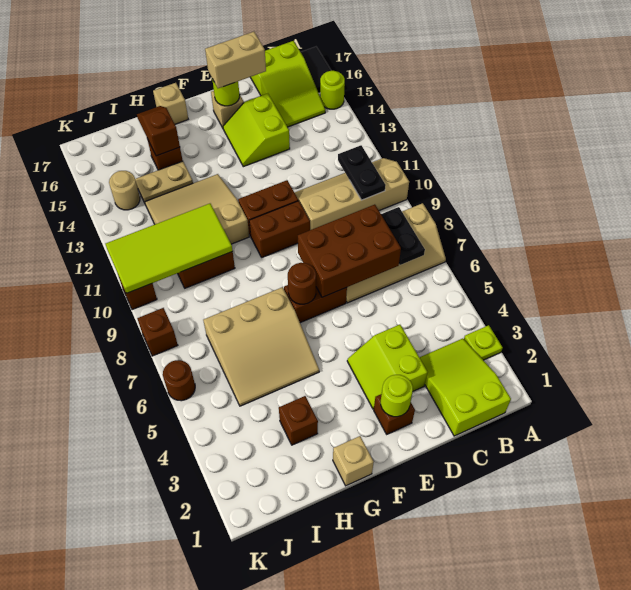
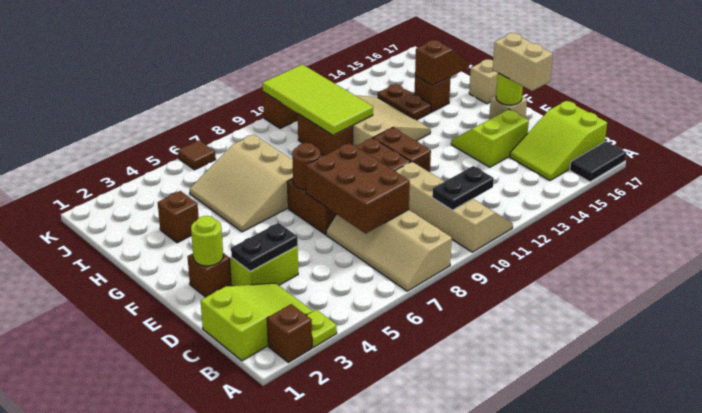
lime 1x1 round brick [320,71,345,109] -> none
black 1x2 plate [381,207,425,265] -> black 1x2 plate moved to [231,223,298,271]
tan 1x1 brick [333,436,374,486] -> none
tan 1x2 plate [135,161,193,203] -> brown 1x2 plate [378,84,431,120]
tan 1x1 round brick [109,171,140,210] -> none
brown 1x1 round brick [163,360,195,401] -> brown 1x1 tile [178,140,216,170]
brown 1x1 brick [137,308,178,356] -> brown 1x1 brick moved to [267,304,312,362]

